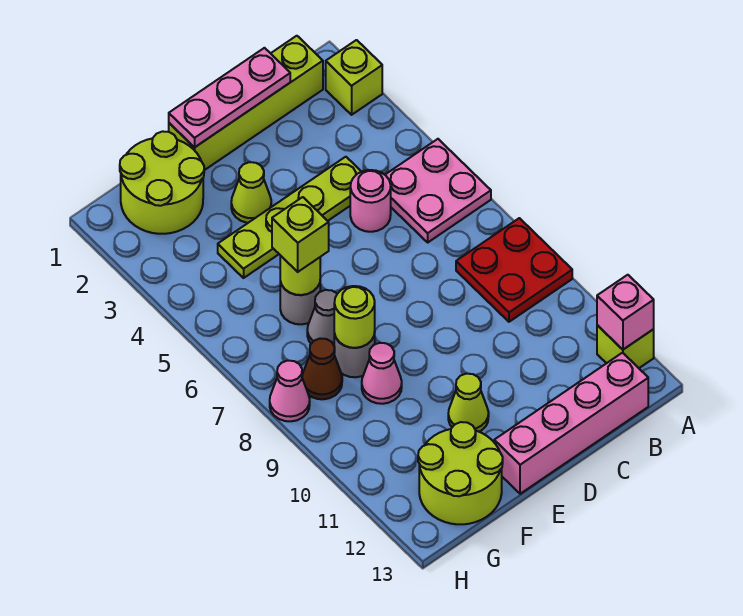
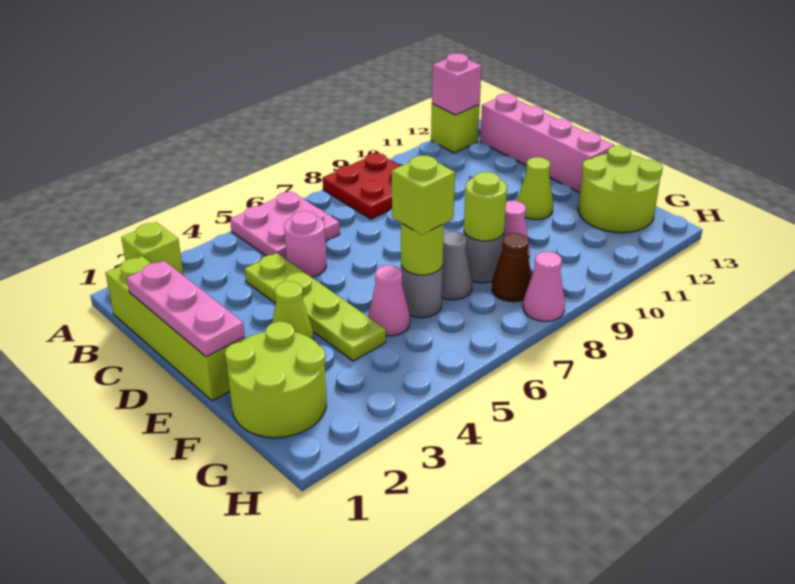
none -> pink 1x1 cone [368,265,410,336]

